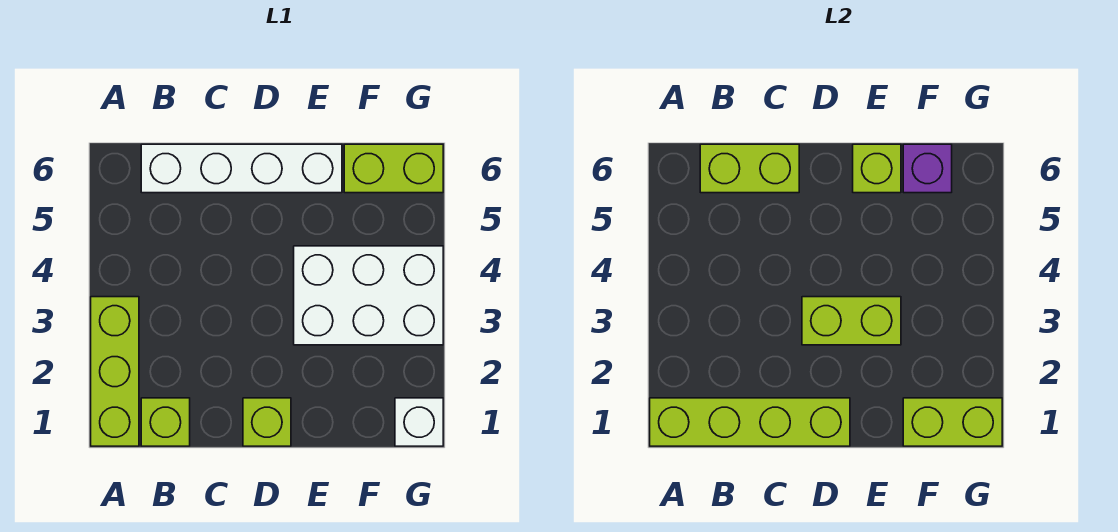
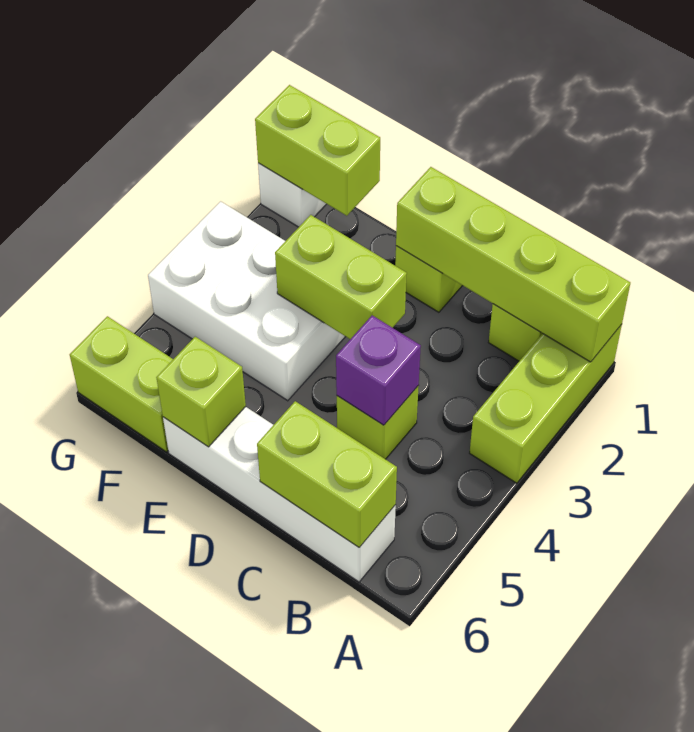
none -> lime 1x1 brick [337,386,419,459]
purple 1x1 brick [903,144,952,193] -> purple 1x1 brick moved to [336,315,421,425]

